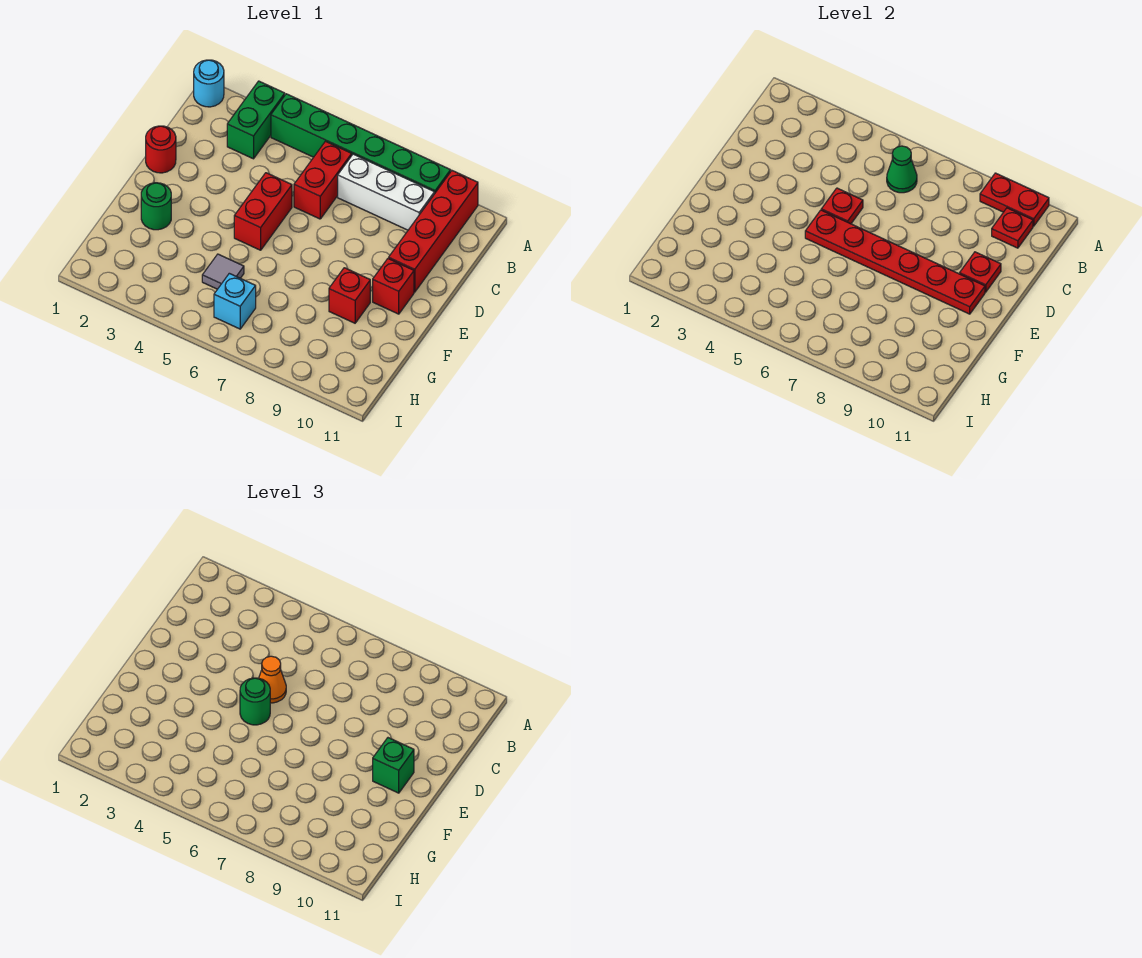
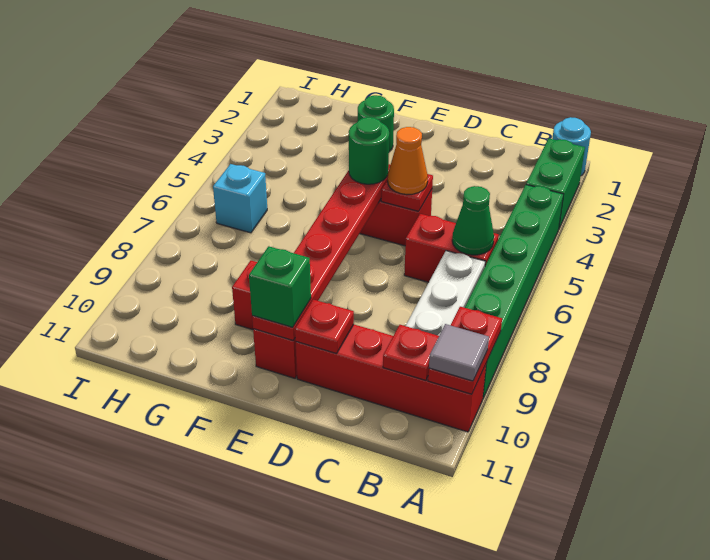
green 1x2 brick [227,81,285,159] -> green 1x2 brick turned to [526,139,585,228]
red 1x1 round brick [146,126,176,173] -> none
grey 1x1 tile [202,254,244,289] -> grey 1x1 tile moved to [429,324,489,381]

